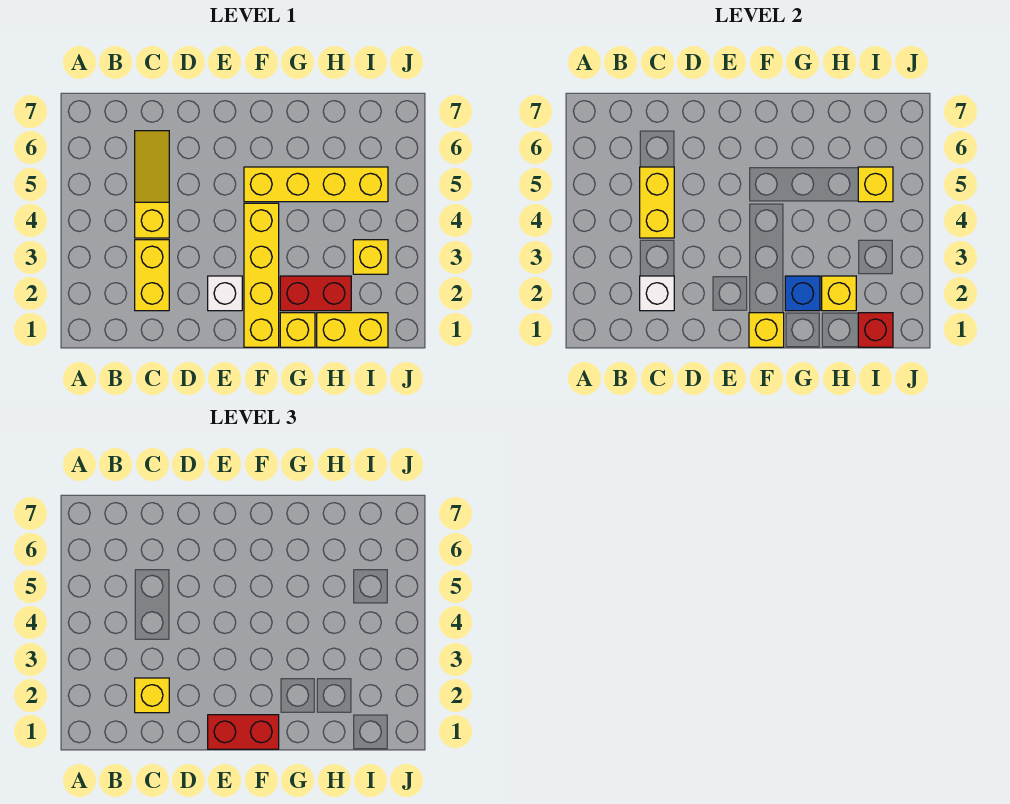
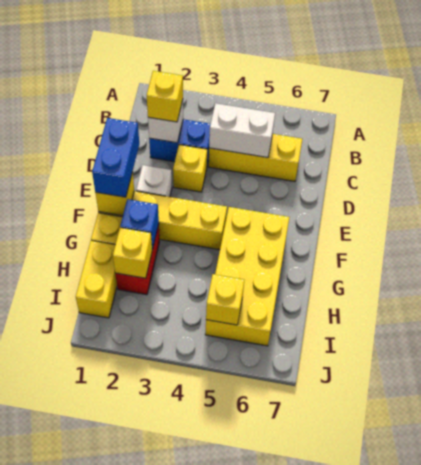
yellow 1x2 brick [135,240,169,311] -> blue 1x2 brick [149,119,210,165]
yellow 1x3 slope [135,131,169,238] -> yellow 1x3 brick [209,134,302,181]
yellow 1x2 brick [640,167,674,238] -> white 1x2 brick [209,103,275,158]
red 1x2 brick [208,715,279,749] -> blue 1x2 brick [92,118,139,197]
yellow 1x4 brick [244,167,388,202] -> yellow 2x4 brick [205,207,289,346]
red 1x1 brick [858,313,893,347] -> none
yellow 1x1 brick [353,240,388,274] -> yellow 1x1 brick moved to [173,145,207,192]

